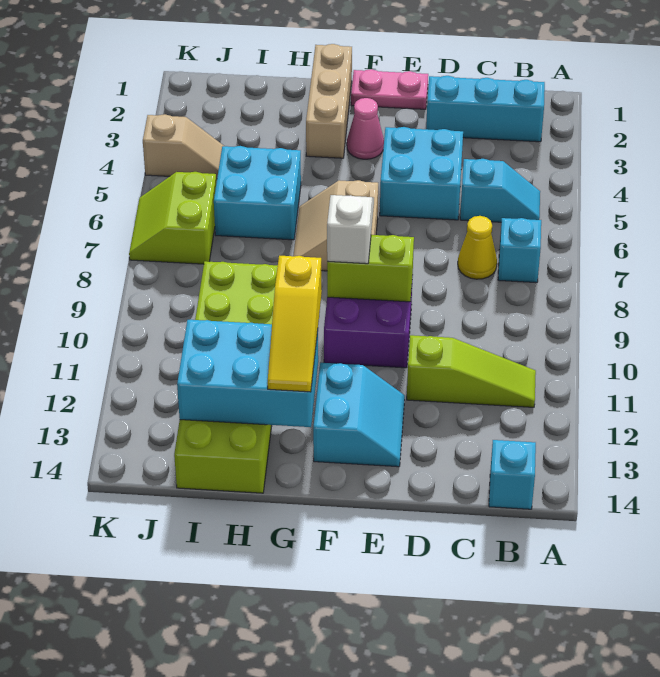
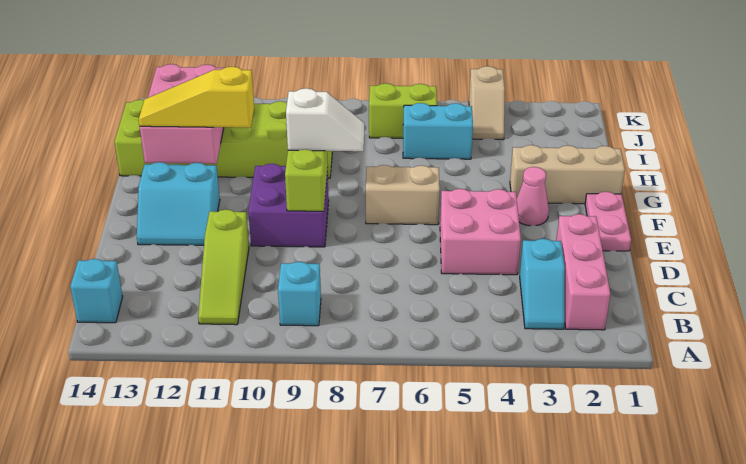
cyan 1x3 brick [426,76,545,142] -> pink 1x3 brick [556,214,610,330]
cyan 1x2 slope [460,159,540,222] -> cyan 1x2 slope moved to [520,239,565,329]
cyan 1x1 brick [498,218,541,283] -> cyan 1x1 brick moved to [278,262,321,326]
yellow 1x1 cone [458,216,497,279] -> none
cyan 2x2 brick [380,127,463,220] -> pink 2x2 brick [440,189,521,275]
cyan 2x3 brick [177,320,318,427] -> pink 2x3 brick [140,64,224,164]
cyan 2x2 brick [214,146,301,240] -> cyan 1x2 brick [403,103,473,159]

